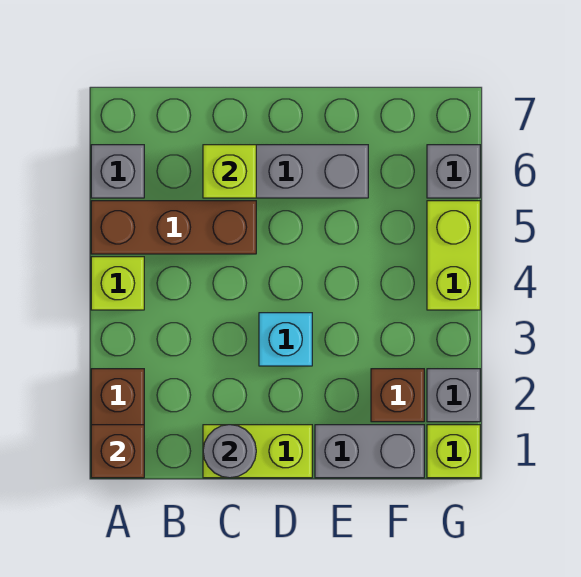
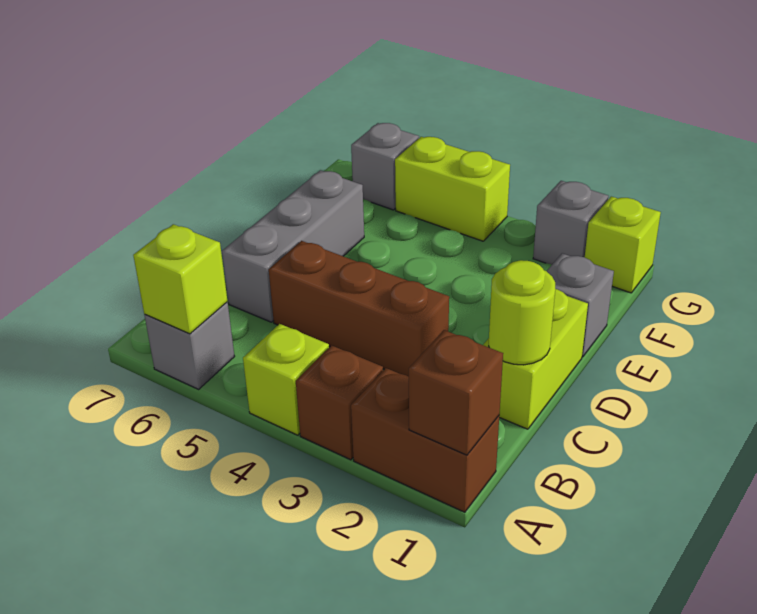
brown 1x3 brick [91,201,256,254] -> brown 1x3 brick turned to [269,241,449,377]
grey 1x1 round brick [203,425,256,478] -> lime 1x1 round brick [489,260,555,365]
lime 1x1 brick [203,145,256,198] -> lime 1x1 brick moved to [133,224,227,334]
cyan 1x1 brick [259,313,312,366] -> none
grey 1x2 brick [315,425,424,478] -> grey 1x1 brick [547,253,614,357]
brown 1x1 brick [371,369,424,422] -> brown 1x1 brick moved to [296,345,383,460]

